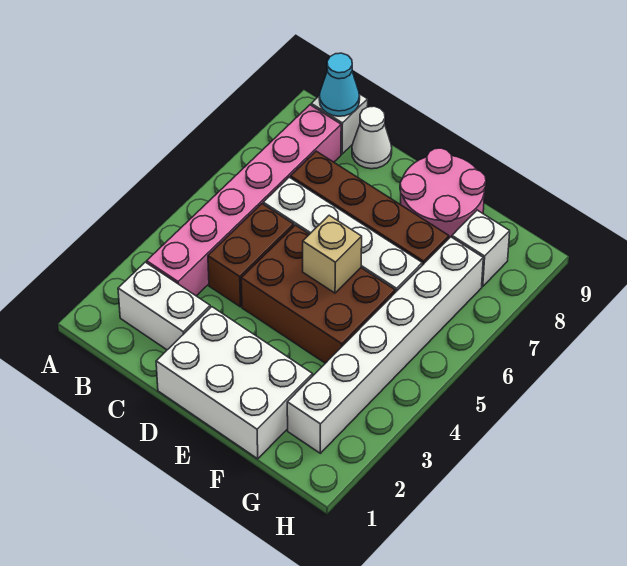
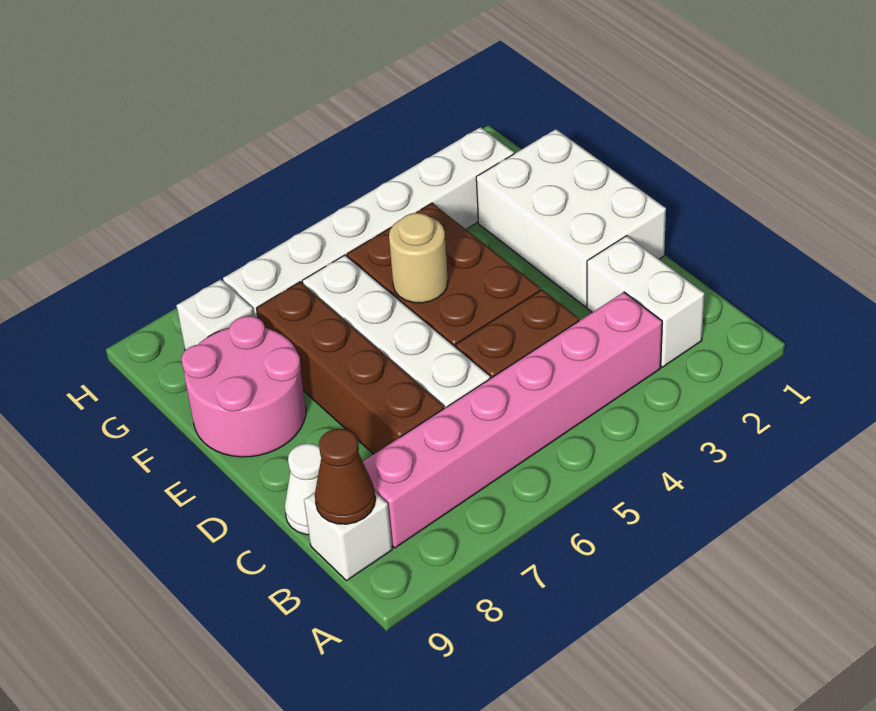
cyan 1x1 cone [319,53,360,116] -> brown 1x1 cone [315,429,375,524]
tan 1x1 brick [303,215,362,293] -> tan 1x1 round brick [389,213,448,303]

